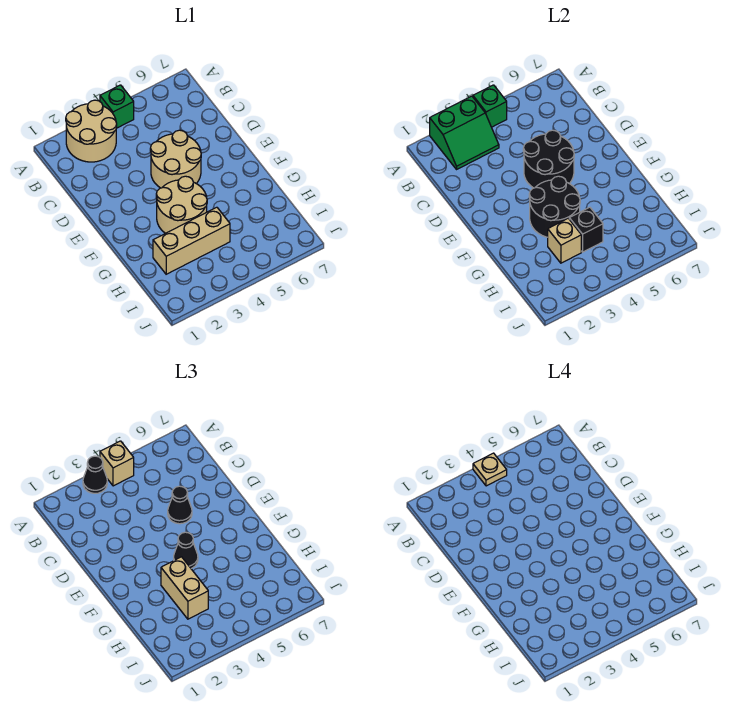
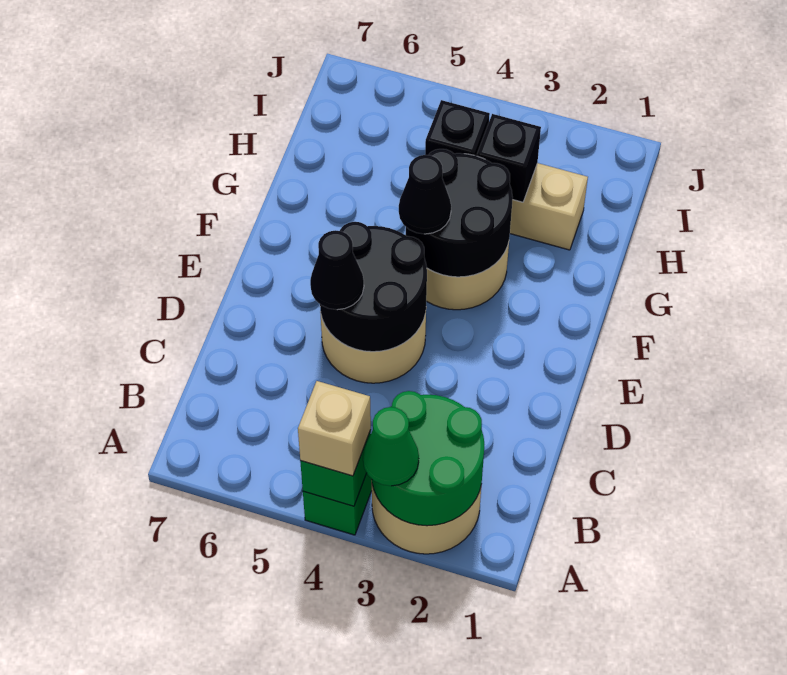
green 2x2 slope [430,96,499,169] -> green 2x2 round brick [372,391,484,526]
black 1x1 cone [83,456,107,493] -> green 1x1 cone [363,407,419,486]
tan 1x1 plate [473,453,507,486] -> none
tan 1x2 brick [161,557,208,619] -> none
tan 1x1 brick [548,218,581,263] -> black 1x1 brick [477,114,541,202]

